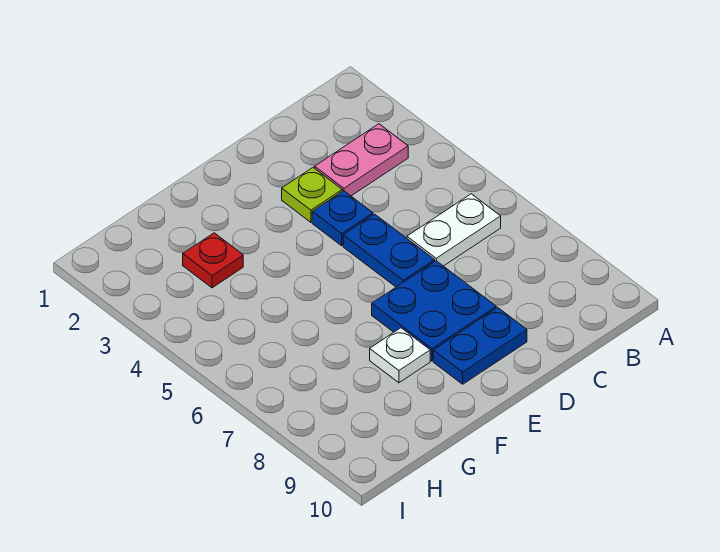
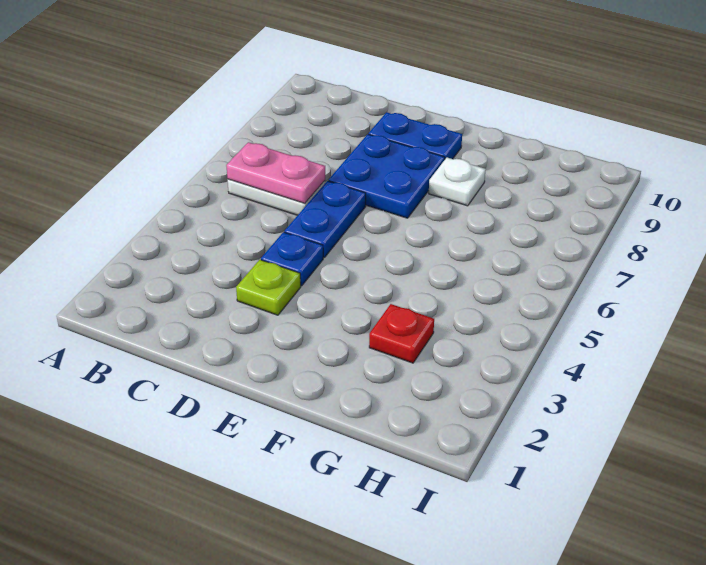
pink 1x2 plate [315,124,408,196] -> pink 1x2 plate moved to [226,142,325,203]

